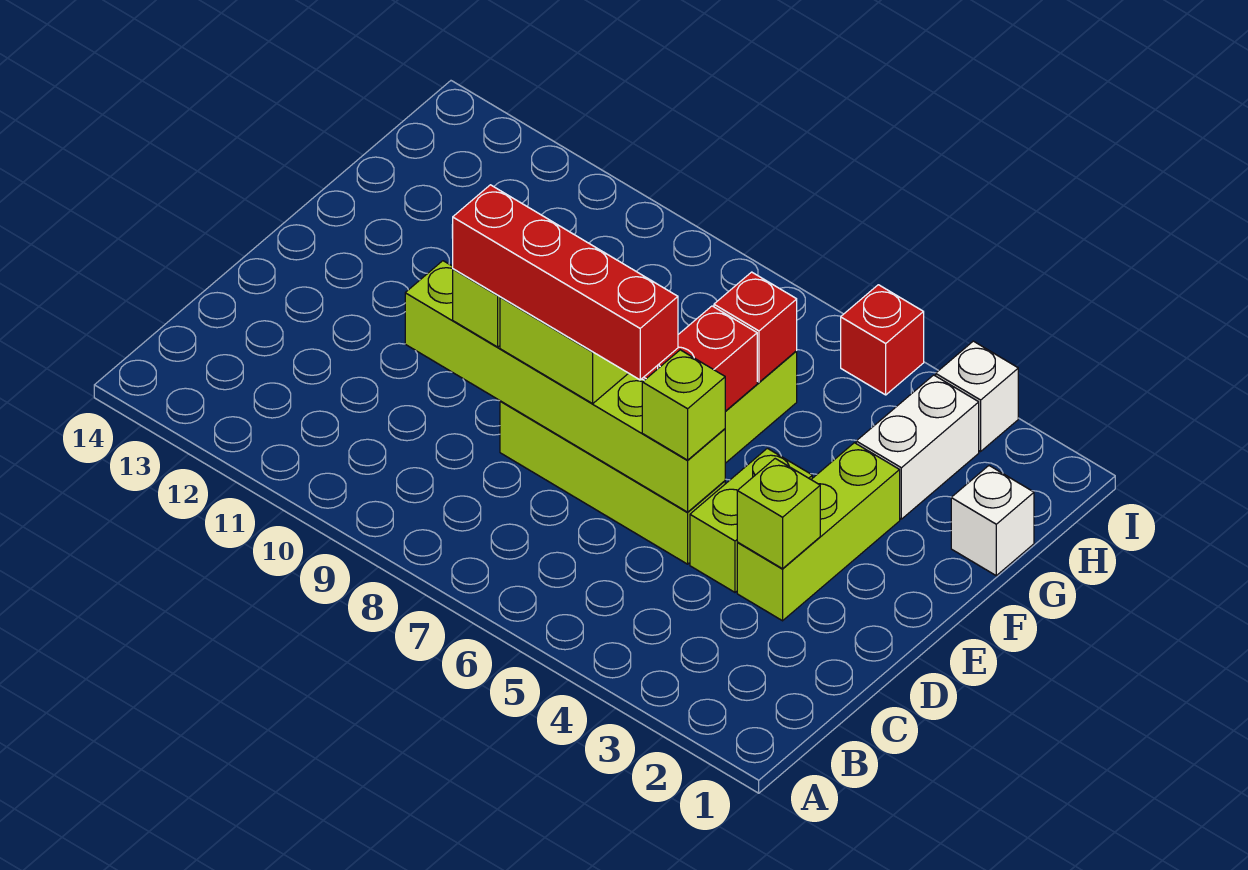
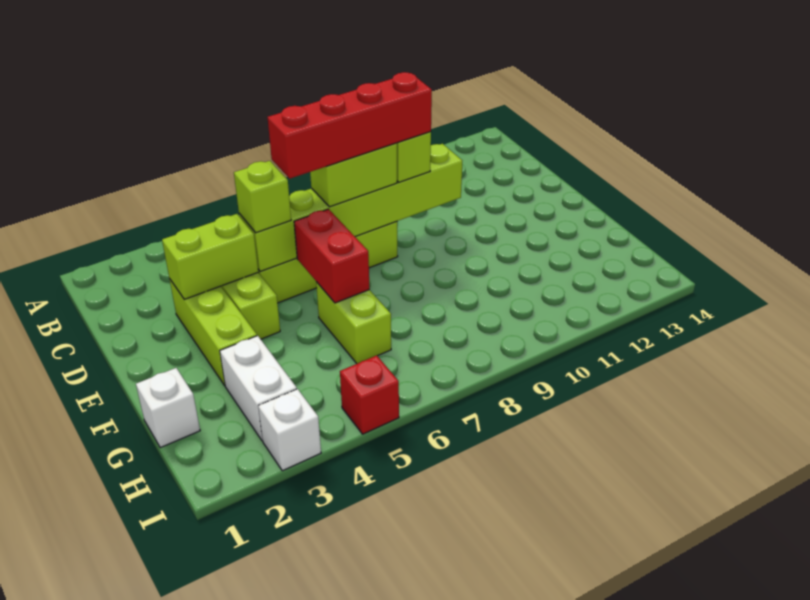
lime 1x1 brick [737,459,820,569] -> lime 1x2 brick [162,214,258,299]
red 1x1 brick [714,272,797,382] -> none

